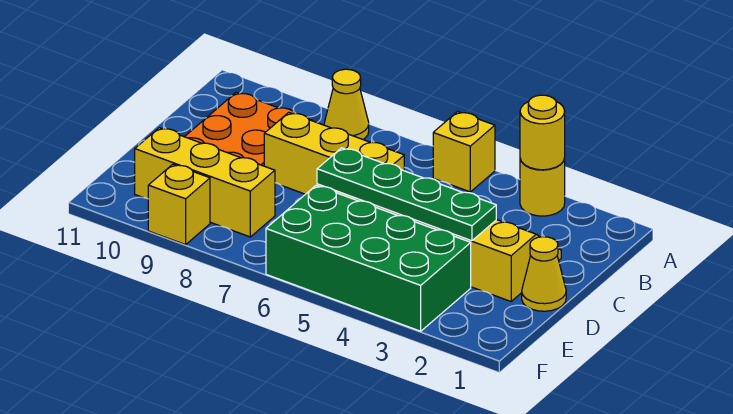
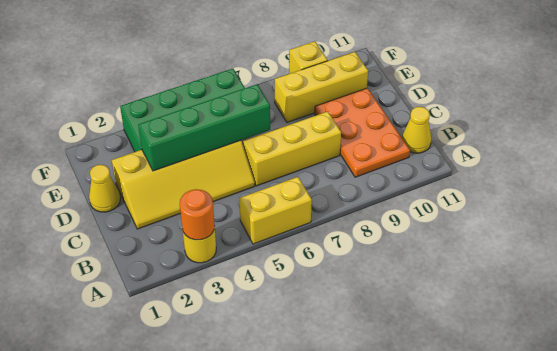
yellow 1x1 round brick [520,95,565,170] -> orange 1x1 round brick [180,189,215,240]
yellow 1x1 brick [433,112,495,192] -> yellow 1x2 brick [239,177,312,244]
yellow 1x1 cone [324,69,369,139] -> yellow 1x1 cone moved to [402,107,431,153]
green 1x4 plate [317,148,496,241] -> green 1x4 brick [138,84,270,171]

